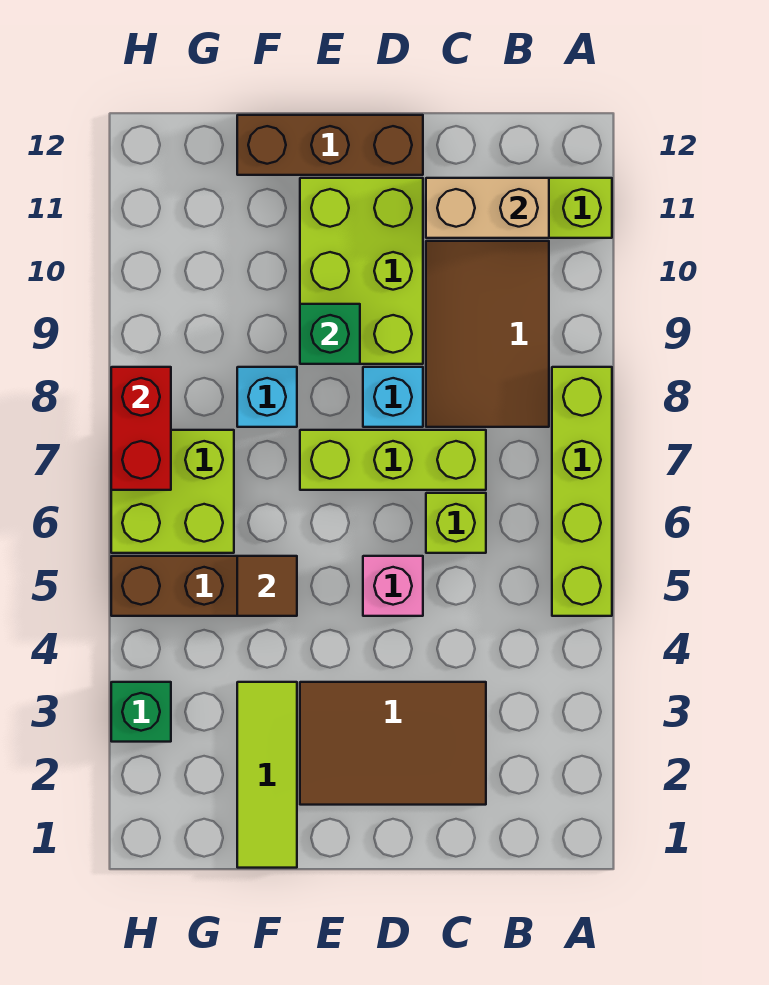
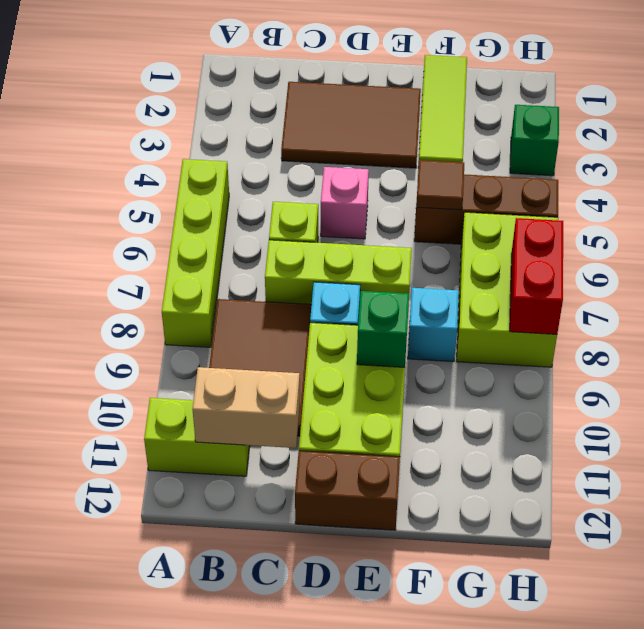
brown 1x3 brick [237,115,423,175] -> brown 1x2 brick [295,451,400,530]
lime 2x2 brick [111,430,234,553] -> lime 2x3 brick [457,212,558,367]

